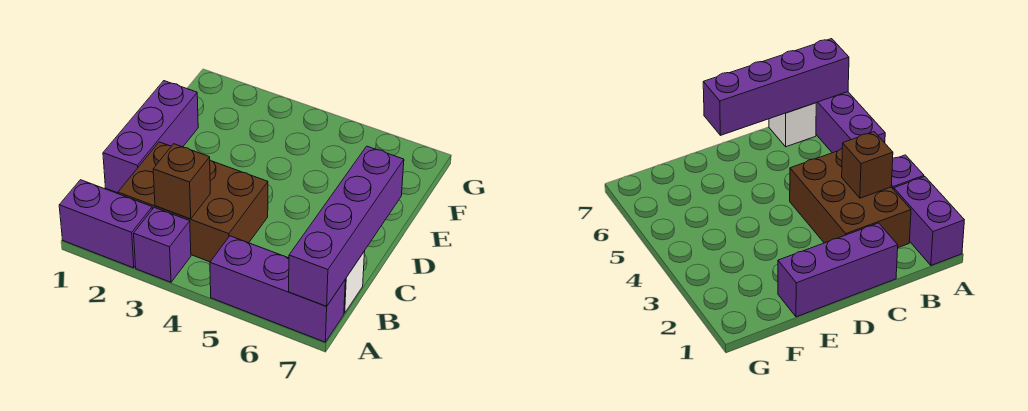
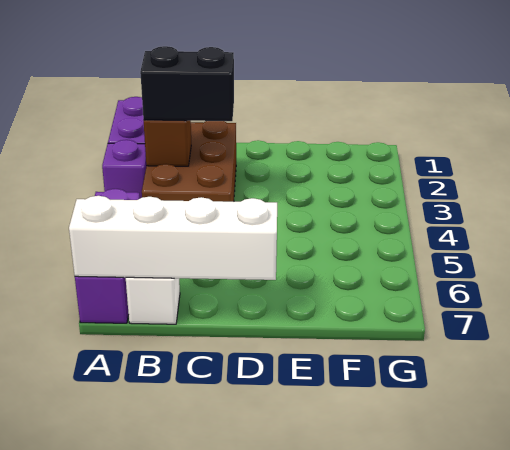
purple 1x4 brick [289,146,404,306] -> white 1x4 brick [69,196,277,280]
none -> black 1x2 brick [140,46,234,121]
purple 1x3 brick [103,81,198,193] -> none

